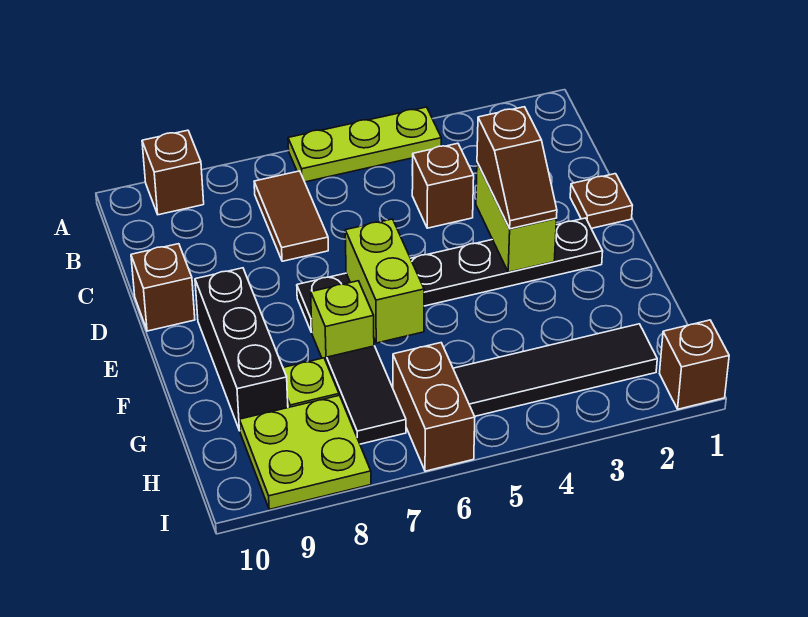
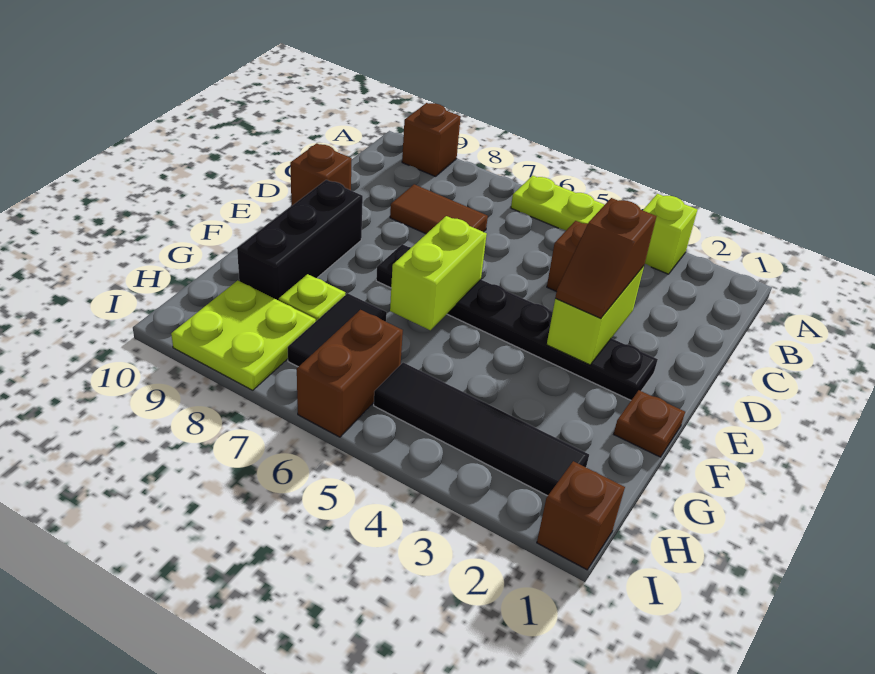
brown 1x2 tile [254,171,328,261] -> brown 1x2 tile turned to [390,184,488,234]
brown 1x1 plate [570,174,632,228] -> brown 1x1 plate moved to [614,390,685,457]
lime 1x1 brick [311,281,374,363] -> lime 1x1 brick moved to [643,194,697,274]

